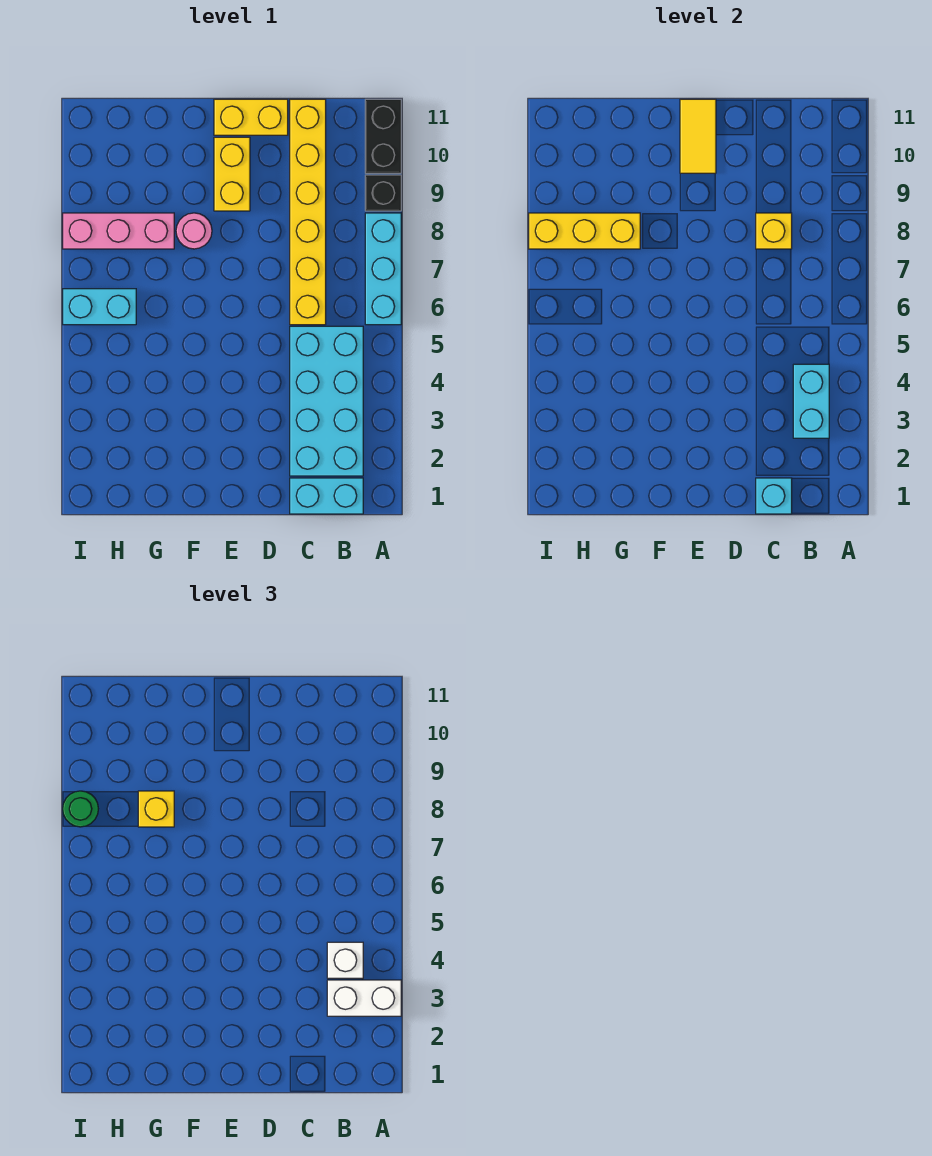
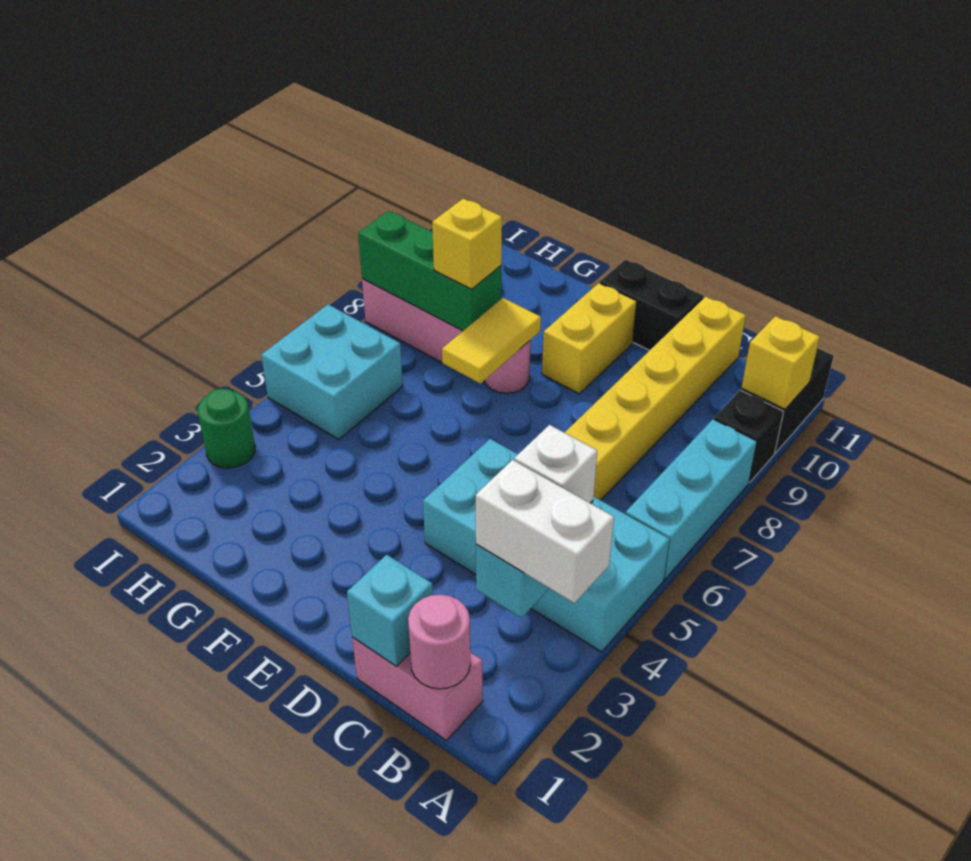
cyan 1x2 brick [290,478,363,514] -> pink 1x2 brick [352,637,483,740]
none -> pink 1x1 round brick [408,595,470,689]
cyan 2x4 brick [290,326,363,476] -> cyan 2x4 brick turned to [423,439,670,652]
yellow 1x1 brick [756,213,792,249] -> yellow 1x1 brick moved to [742,316,820,409]
yellow 1x2 brick [214,99,288,135] -> black 1x2 brick [600,260,704,350]
yellow 1x2 tile [680,99,716,173] -> yellow 1x2 tile moved to [442,298,541,384]
yellow 1x3 brick [529,213,640,249] -> green 1x3 brick [358,211,501,331]
cyan 1x2 brick [63,289,136,325] -> cyan 2x2 brick [261,304,403,440]
green 1x1 round brick [63,791,98,827] -> green 1x1 round brick moved to [198,389,255,468]

